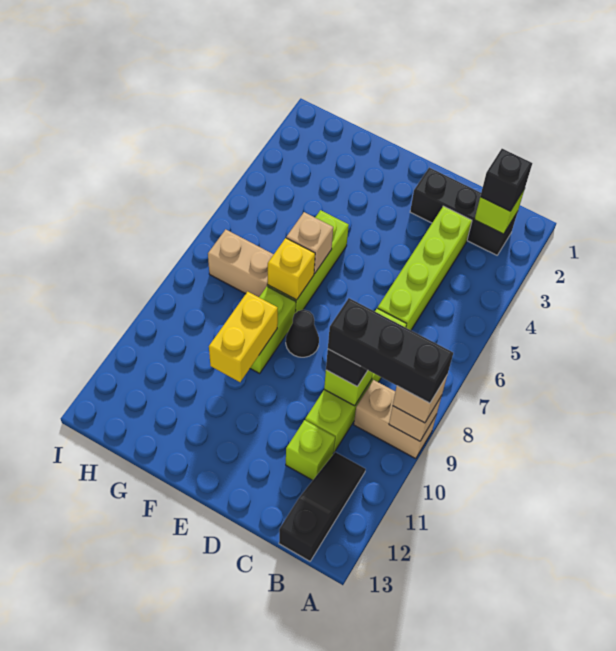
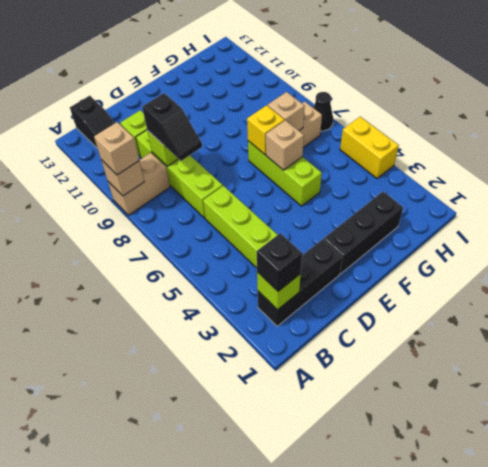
black 1x3 brick [328,298,453,403] -> black 1x3 brick moved to [323,192,403,274]
black 1x1 cone [286,310,319,357] -> black 1x1 cone moved to [313,92,333,131]
lime 1x2 brick [250,286,296,373] -> none
yellow 1x2 brick [209,292,278,382] -> yellow 1x2 brick moved to [340,117,399,178]
none -> tan 1x1 brick [268,92,305,131]

